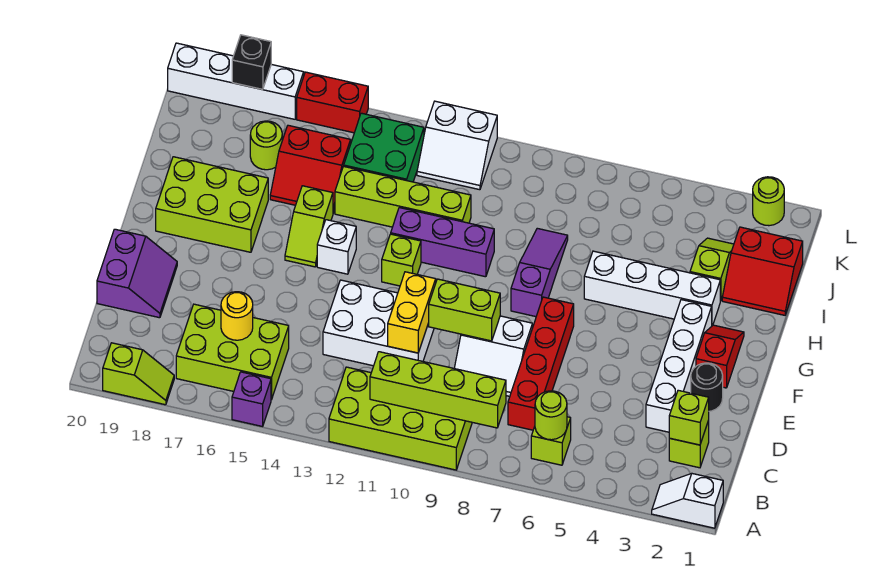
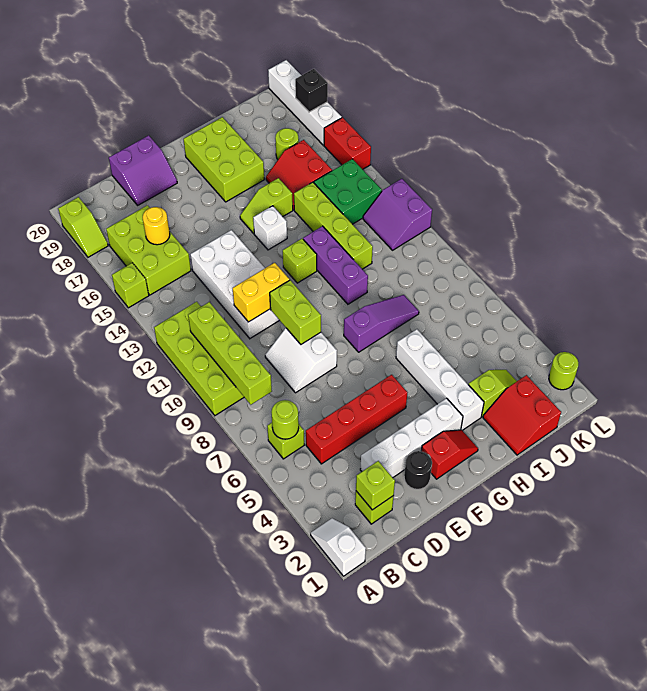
purple 1x1 brick [232,372,271,426] -> lime 1x1 brick [112,263,149,308]
red 1x4 brick [508,297,574,430] -> red 1x4 brick moved to [306,375,407,464]
white 2x3 brick [323,280,434,366] -> white 2x4 brick [190,230,279,338]
white 2x2 slope [417,101,497,190] -> purple 2x2 slope [363,179,432,250]

